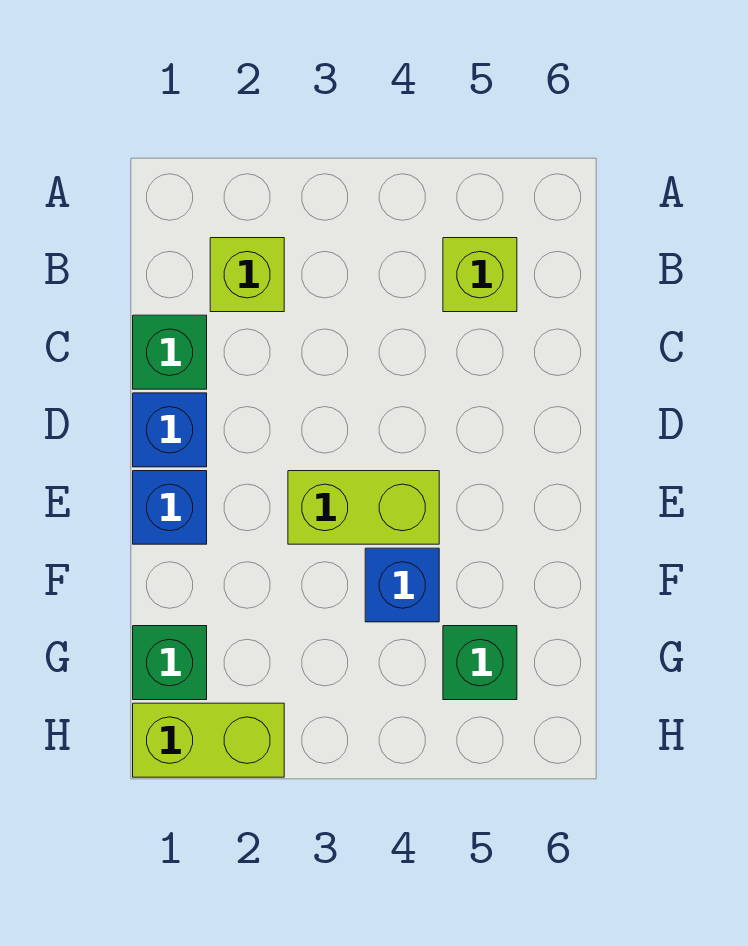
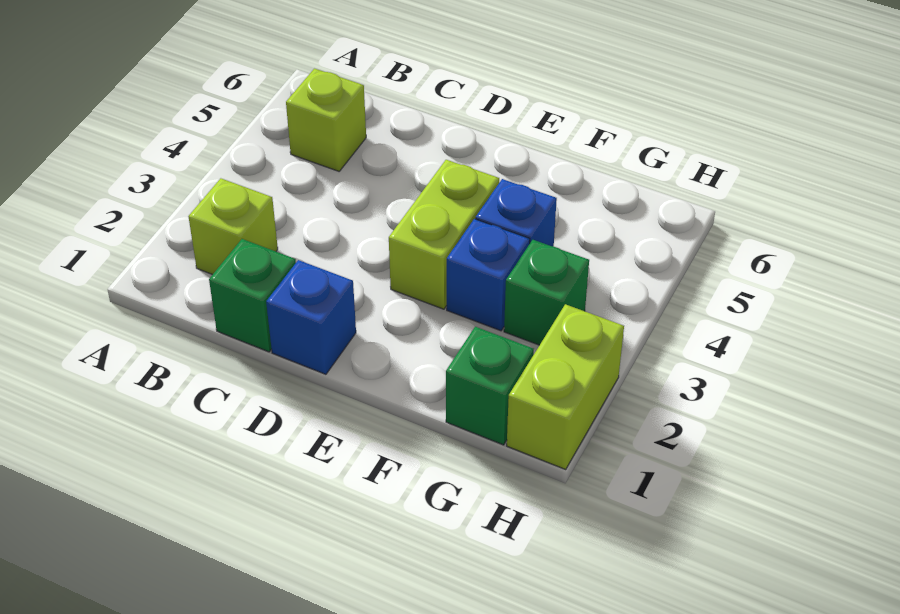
blue 1x1 brick [133,471,207,544] -> blue 1x1 brick moved to [447,219,530,331]
green 1x1 brick [443,626,517,700] -> green 1x1 brick moved to [504,240,589,345]

